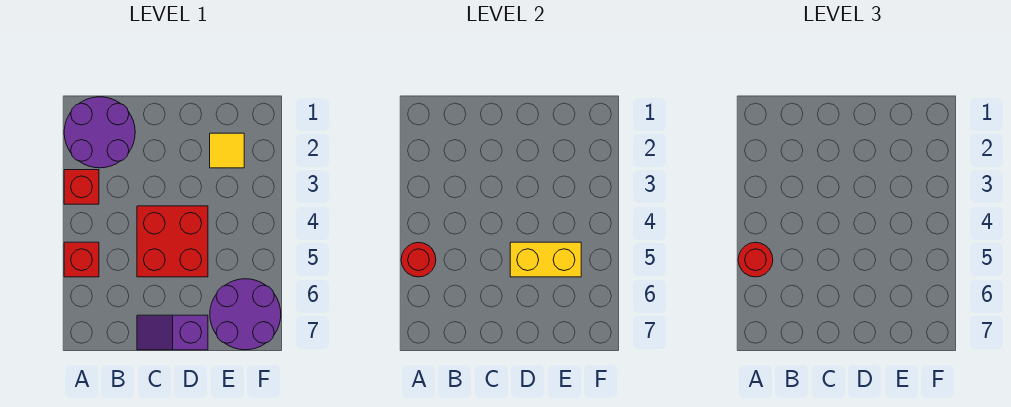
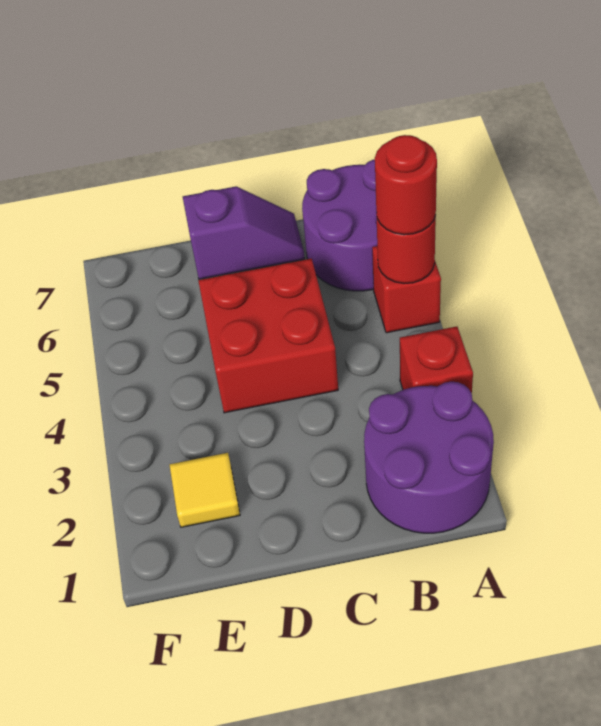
yellow 1x2 brick [510,242,581,277] -> none
purple 2x2 round brick [210,279,281,350] -> purple 2x2 round brick moved to [302,159,377,291]

